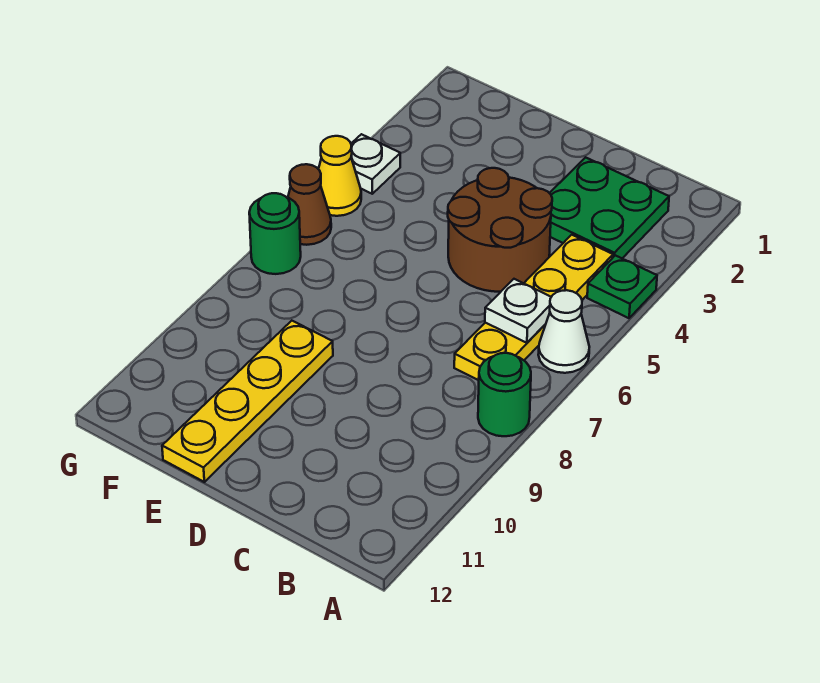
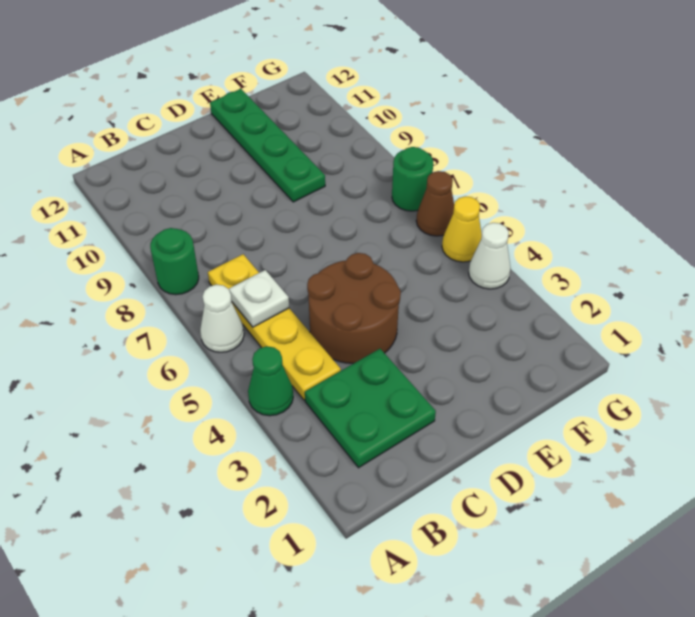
green 1x1 plate [587,255,657,318] -> green 1x1 cone [248,346,293,416]
yellow 1x4 plate [162,321,333,482] -> green 1x4 plate [210,89,325,202]
white 1x1 plate [351,134,400,194] -> white 1x1 cone [469,223,510,289]

